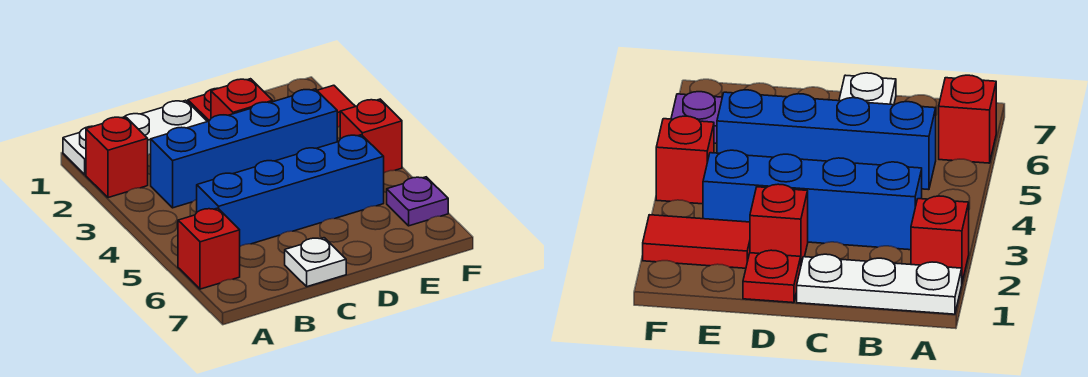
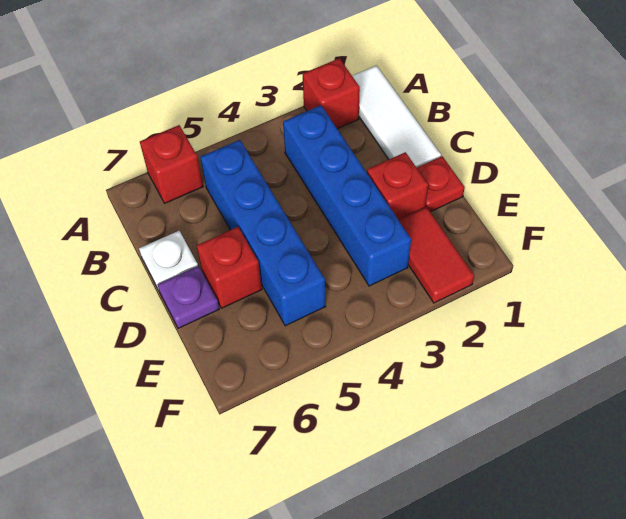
white 1x3 plate [63,100,207,175] -> white 1x3 tile [352,65,441,167]
red 1x1 brick [340,99,402,173] -> red 1x1 brick moved to [196,227,262,308]
purple 1x1 plate [387,177,448,226] -> purple 1x1 plate moved to [157,266,219,328]

